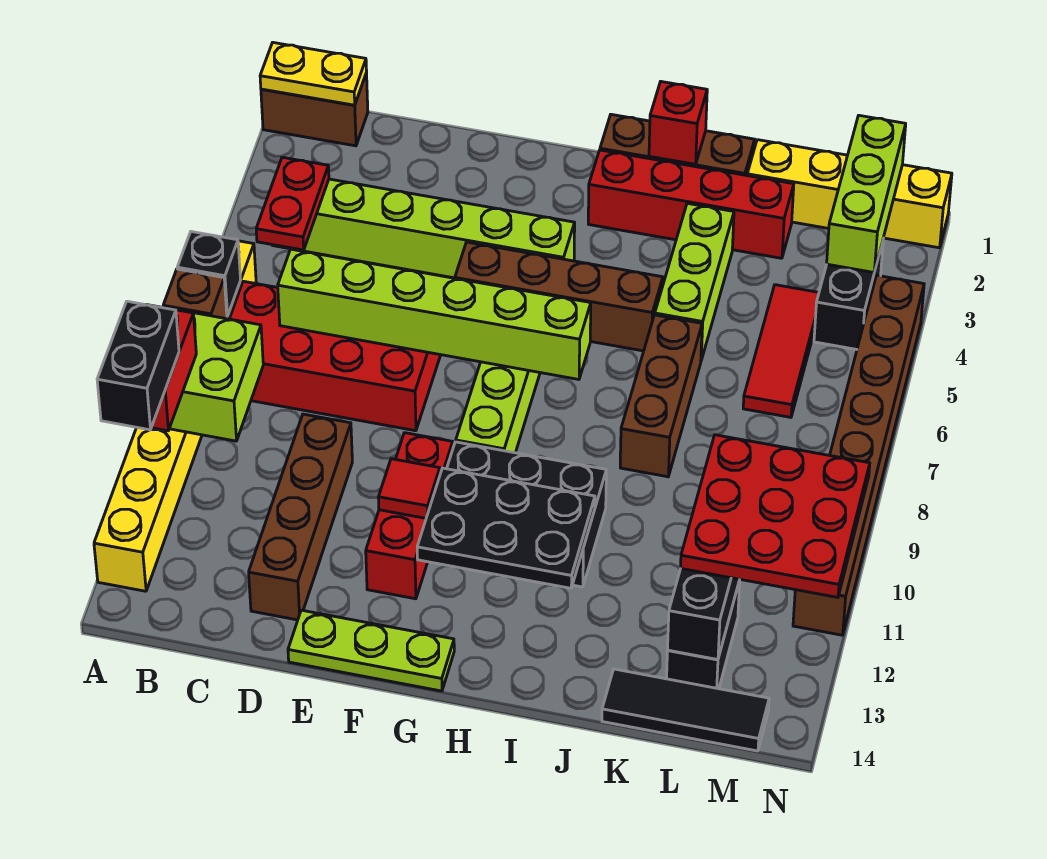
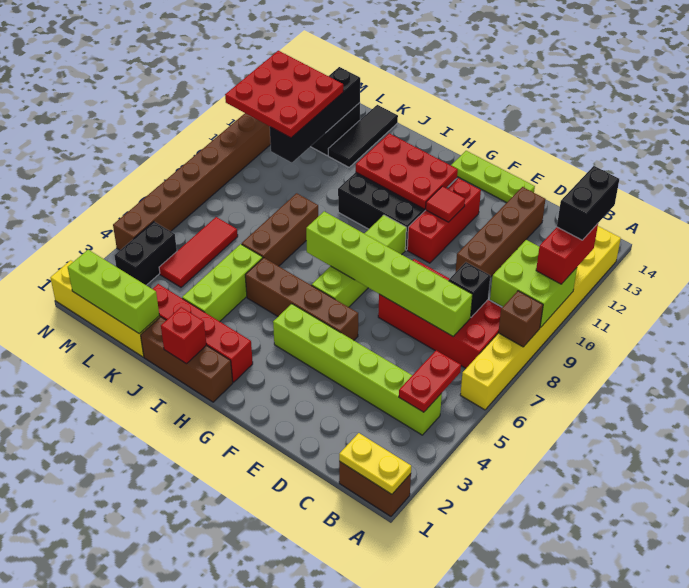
black 1x1 brick [177,232,241,316] -> black 1x1 brick moved to [449,262,490,317]
black 2x3 plate [417,468,595,588] -> red 2x3 plate [356,133,458,209]
black 1x3 tile [602,669,769,751] -> black 1x3 tile turned to [328,105,398,167]
lime 1x3 brick [827,115,906,272] -> lime 1x3 brick turned to [68,250,159,334]

